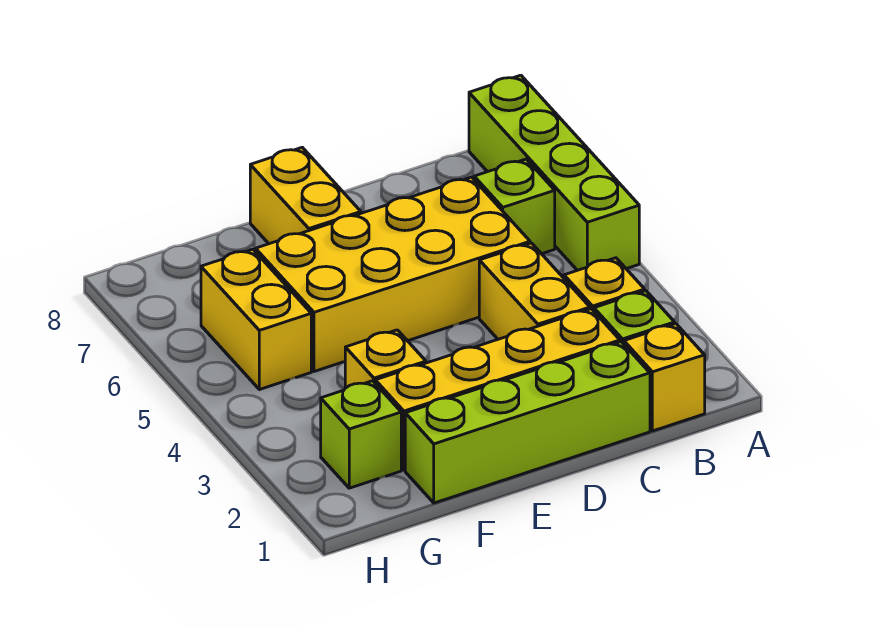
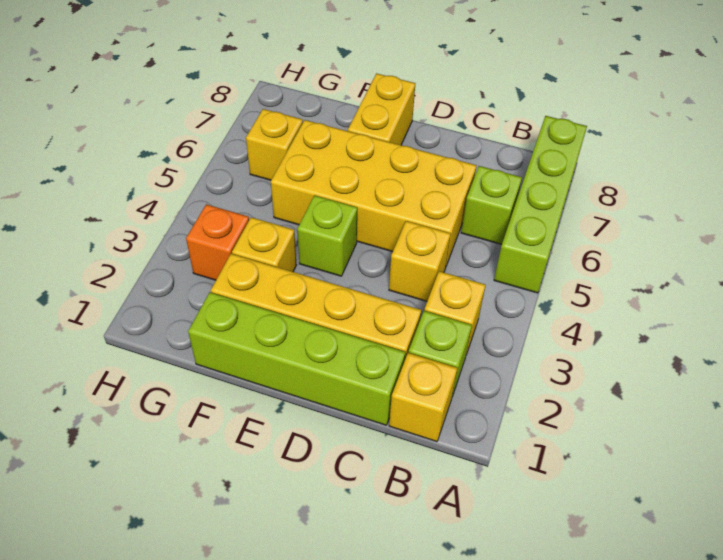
yellow 1x2 brick [479,243,590,339] -> yellow 1x1 brick [389,221,451,301]
lime 1x1 brick [321,381,401,488] -> lime 1x1 brick moved to [297,195,357,276]
none -> orange 1x1 brick [186,204,249,280]
yellow 1x2 brick [201,249,311,390] -> yellow 1x1 brick [246,109,303,180]

